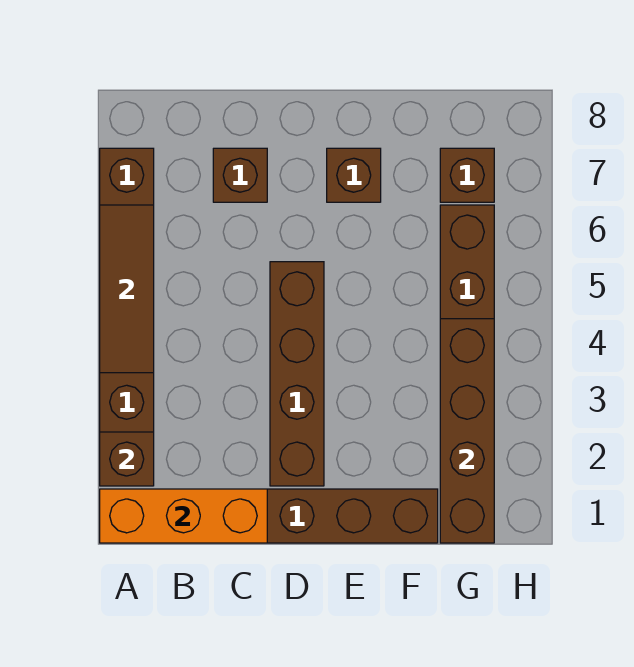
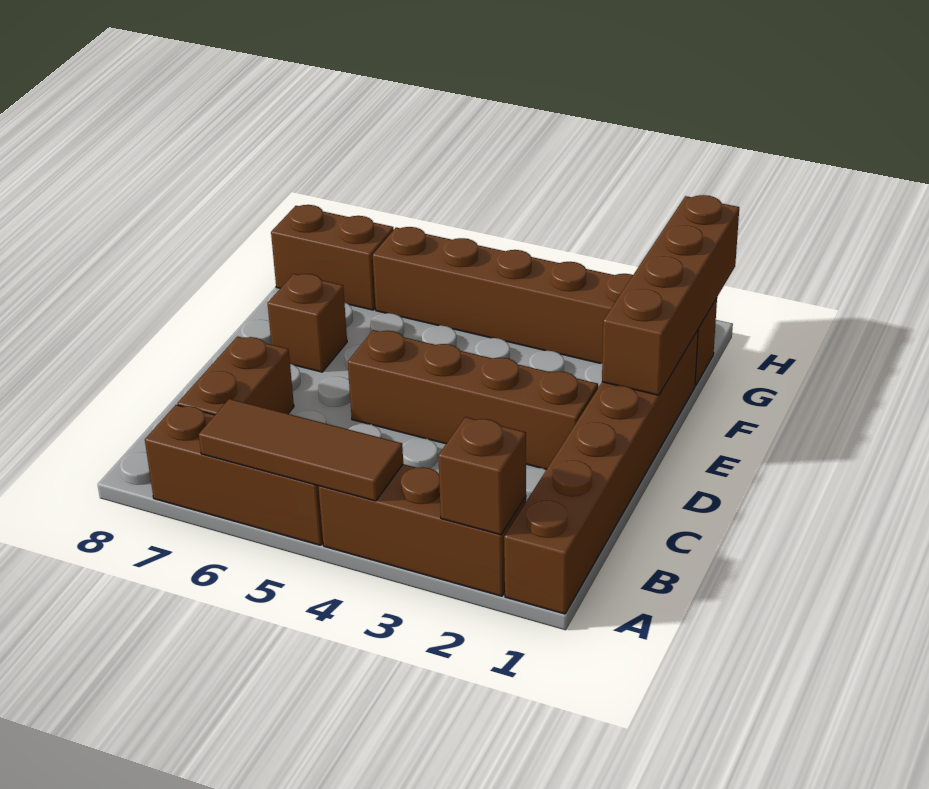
orange 1x3 brick [100,489,267,543] -> none
brown 1x1 brick [213,148,267,202] -> brown 1x2 brick [178,336,294,415]
brown 1x4 brick [440,319,494,543] -> brown 1x4 brick turned to [602,195,739,395]
brown 1x1 brick [440,148,494,202] -> brown 1x2 brick [271,205,394,310]

